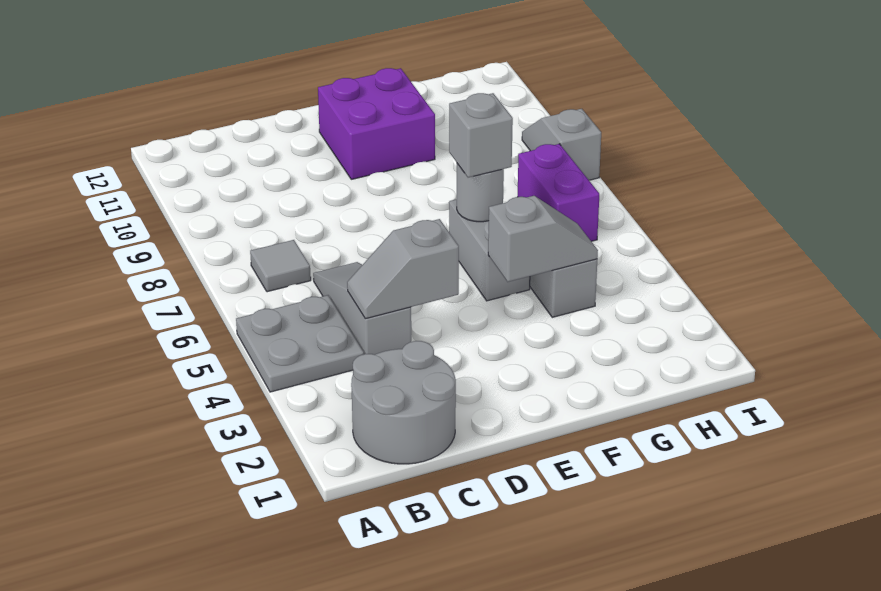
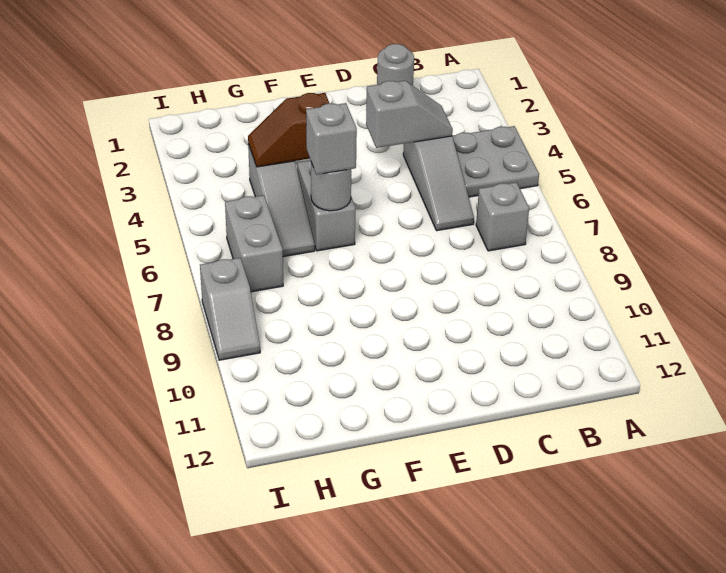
grey 2x2 round brick [351,341,456,464] -> grey 1x1 round brick [377,44,414,86]
grey 1x1 tile [250,240,311,292] -> grey 1x1 brick [476,182,529,251]
purple 2x2 brick [318,68,435,179] -> none
grey 1x2 slope [488,196,598,282] -> brown 1x2 slope [248,93,329,167]
purple 1x2 brick [518,144,599,241] -> grey 1x2 brick [225,195,283,292]

